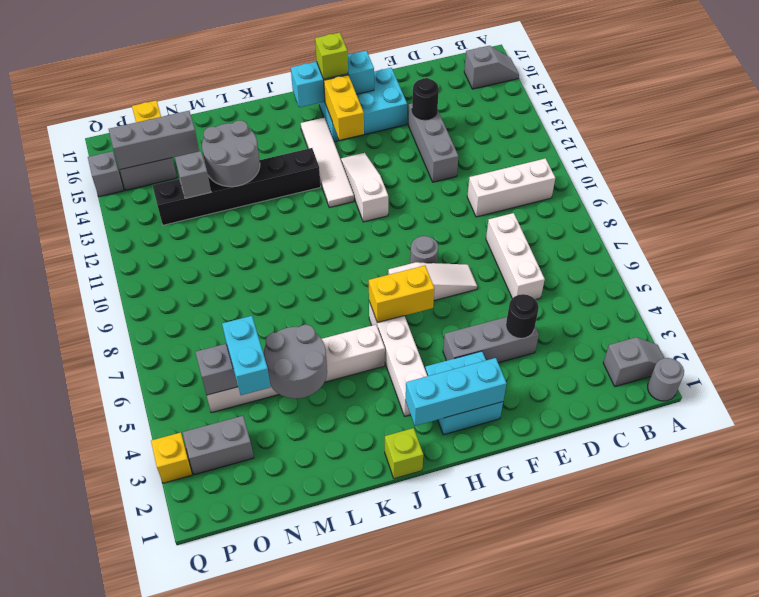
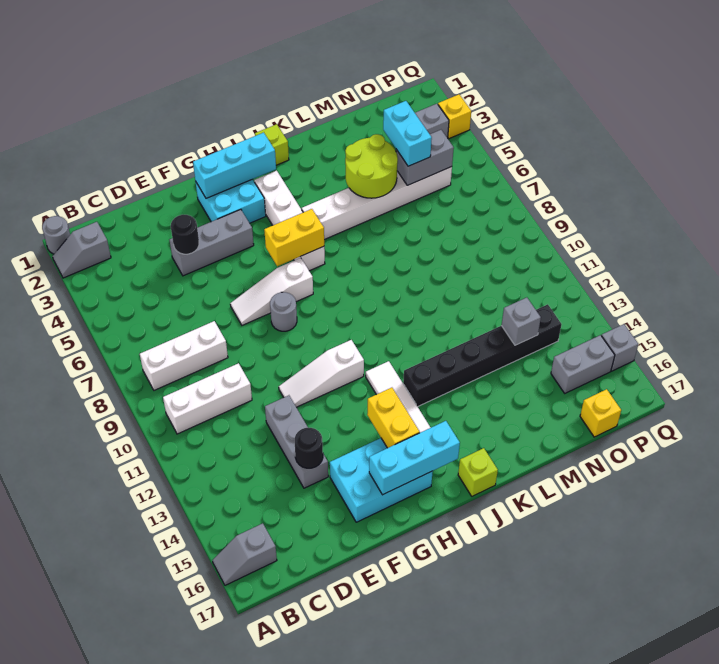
white 1x3 brick [486,213,545,300] -> white 1x3 brick turned to [140,321,228,390]
white 1x3 slope [341,153,388,222] -> white 1x3 slope turned to [279,340,364,407]
lime 1x1 brick [315,33,348,79] -> lime 1x1 brick moved to [458,448,498,496]
grey 2x2 round brick [264,325,327,399] -> lime 2x2 round brick [345,134,398,198]
grey 2x2 round brick [202,120,260,187] -> none
grey 1x3 brick [109,111,199,170] -> none

